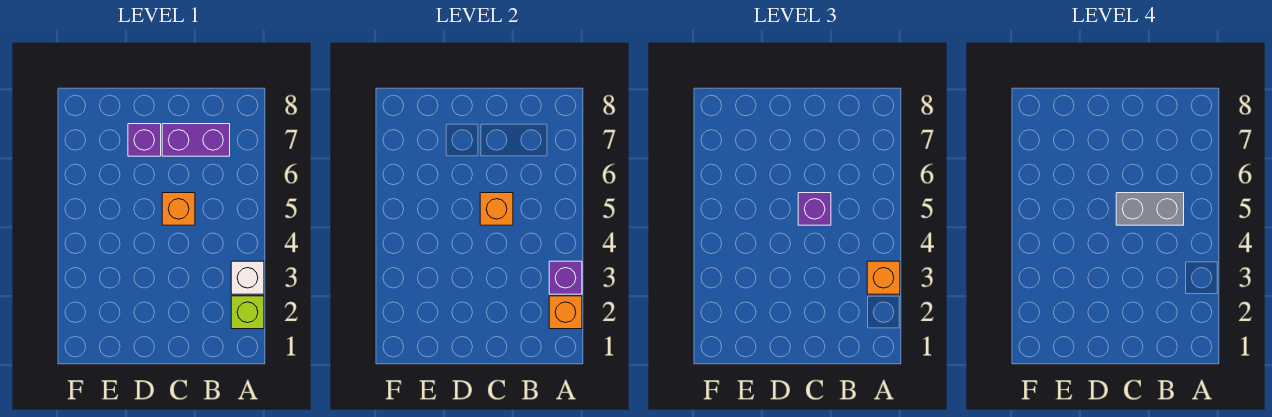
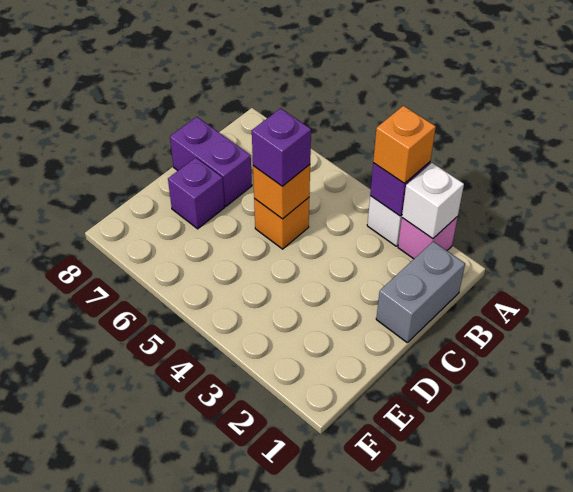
lime 1x1 brick [231,296,264,329] -> pink 1x1 brick [398,217,458,259]
orange 1x1 brick [549,296,582,329] -> white 1x1 brick [402,163,464,238]
grey 1x2 brick [1116,193,1184,225] -> grey 1x2 brick moved to [376,242,465,342]
purple 1x2 brick [162,124,230,156] -> purple 1x2 brick turned to [170,117,252,206]

